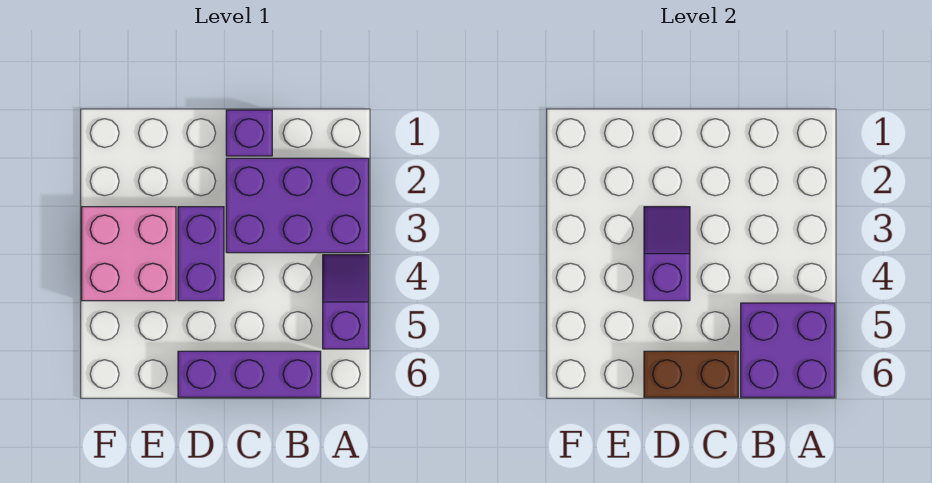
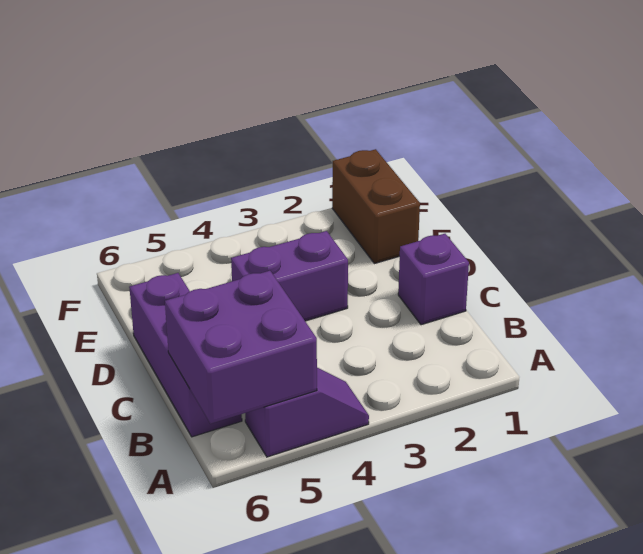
purple 2x3 brick [226,158,369,253] -> none
brown 1x2 brick [644,351,738,397] -> brown 1x2 brick moved to [332,149,420,264]
purple 1x2 slope [644,207,690,301] -> none
pink 2x2 brick [82,207,176,301] -> none

